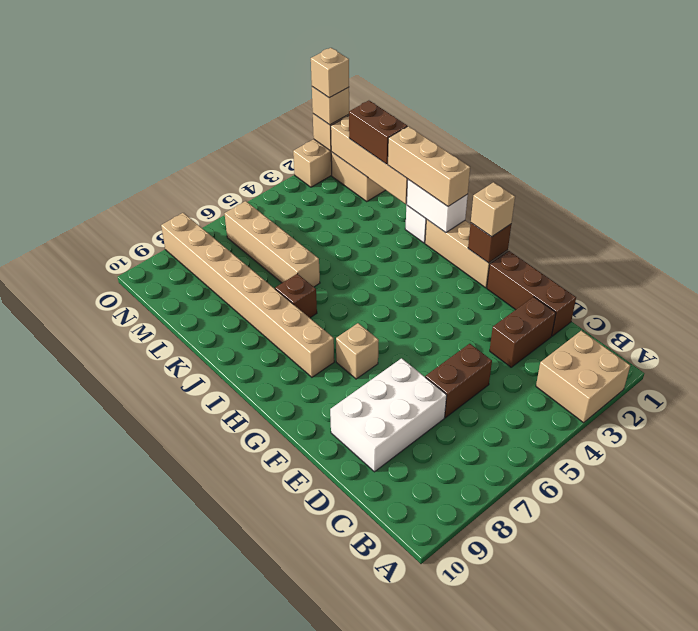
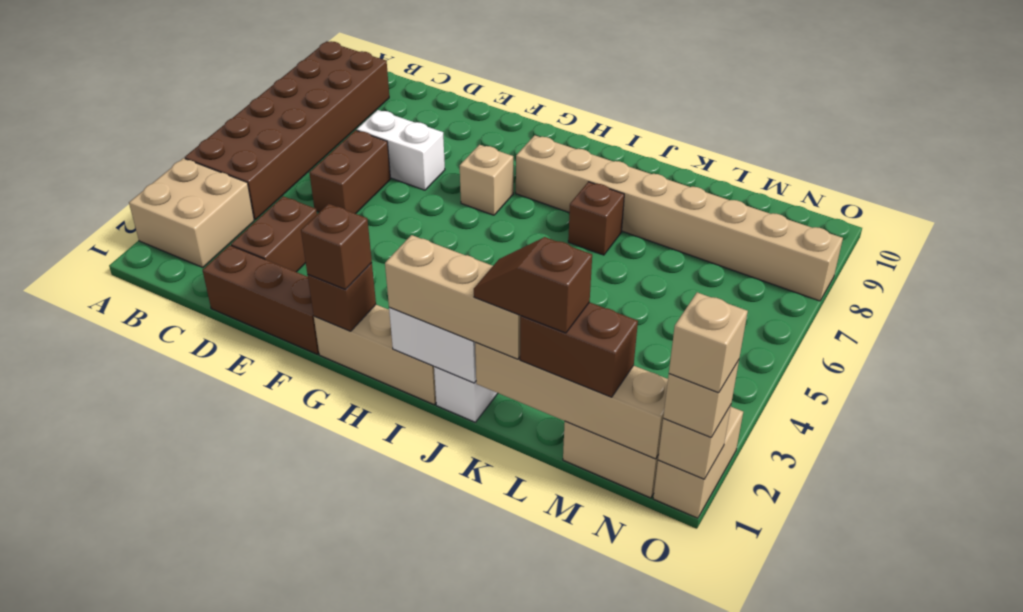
none -> brown 2x6 brick [185,41,389,220]
white 2x3 brick [330,358,447,472] -> white 1x2 brick [357,110,445,190]
tan 1x1 brick [471,182,515,237] -> brown 1x1 brick [301,204,372,289]
none -> brown 1x2 slope [474,237,592,333]
tan 1x4 brick [225,201,320,287] -> none

